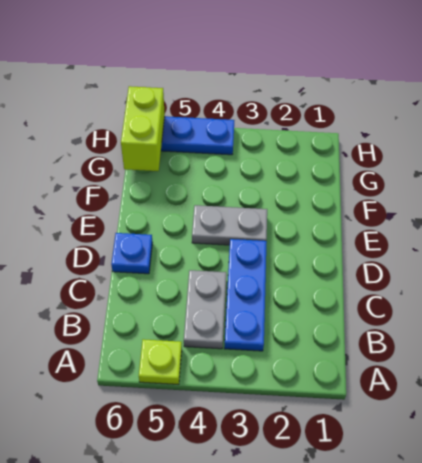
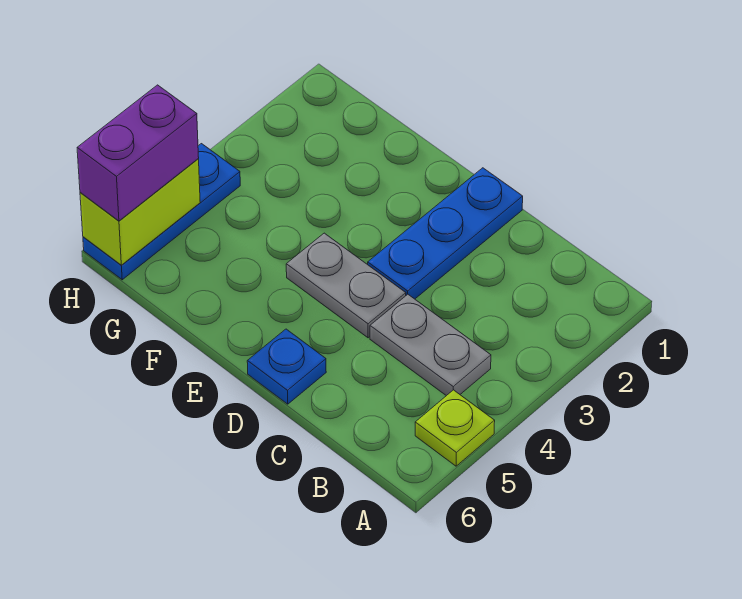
blue 1x3 plate [224,239,267,351] -> blue 1x3 plate turned to [368,168,523,299]
grey 1x2 plate [192,205,267,245] -> grey 1x2 plate turned to [286,233,406,338]
lime 1x2 brick [121,86,165,171] -> lime 1x2 brick turned to [80,159,200,265]
none -> purple 1x2 brick [77,85,199,221]

